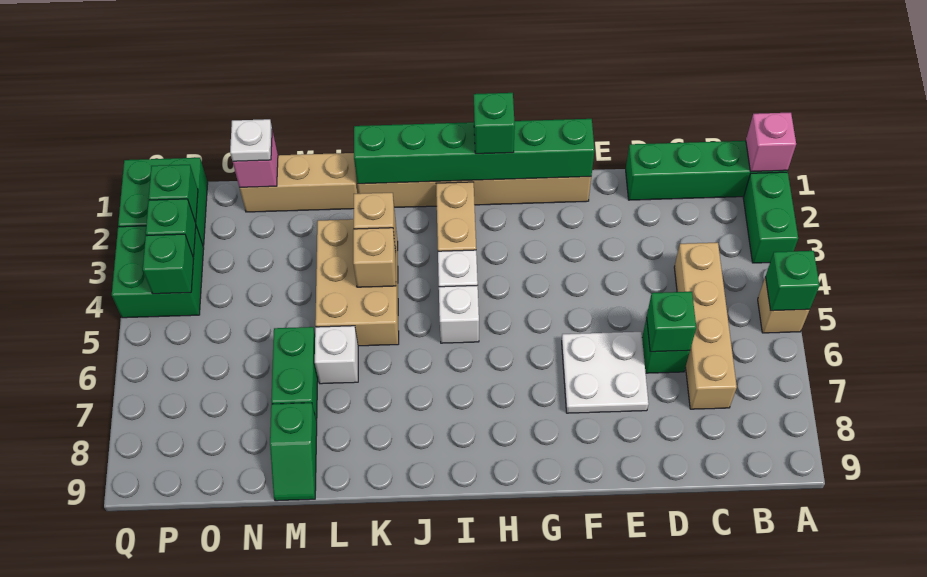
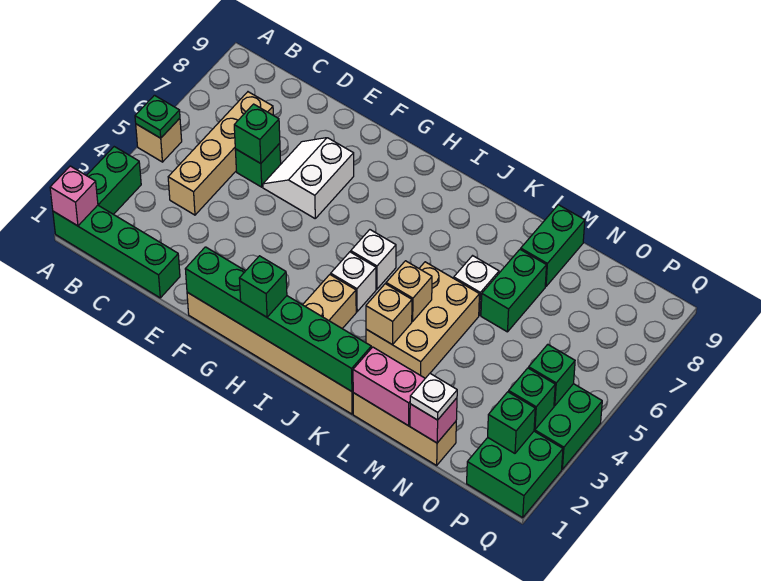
green 1x1 brick [766,251,819,311] -> green 1x1 plate [135,95,180,138]
white 2x2 plate [562,332,649,413] -> white 2x2 slope [263,138,354,218]
none -> pink 1x2 brick [353,347,425,426]
green 1x2 slope [270,403,317,501] -> green 1x2 brick [521,205,585,286]

